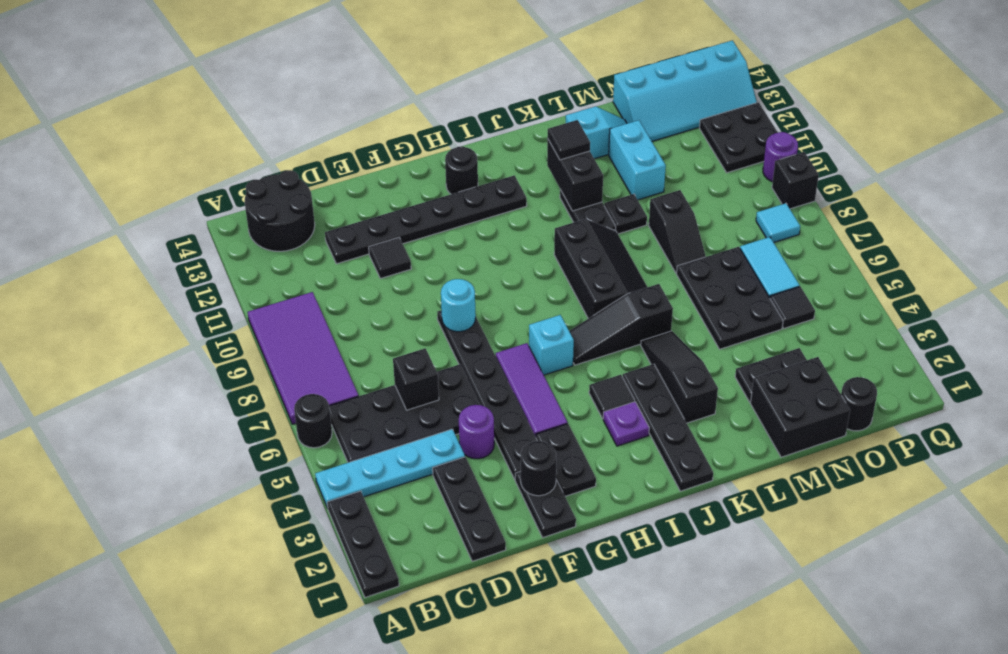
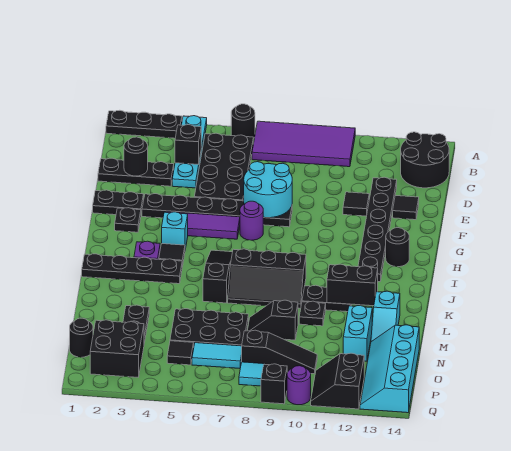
black 1x1 brick [393,348,439,410] -> black 1x1 brick moved to [175,125,201,165]
purple 1x1 round brick [459,405,494,459] -> purple 1x1 round brick moved to [240,201,264,240]
black 1x1 round brick [521,441,556,496] -> black 1x1 round brick moved to [124,137,148,176]
cyan 1x1 round brick [441,279,476,332] -> cyan 2x2 round brick [244,162,292,218]
black 1x2 plate [536,423,596,496] -> black 1x1 plate [115,208,141,232]
cyan 1x1 brick [529,315,574,375] -> cyan 1x1 brick moved to [162,212,188,250]
black 1x3 slope [641,331,718,423] -> black 1x3 slope moved to [242,330,317,374]
black 1x1 tile [548,120,590,160] -> black 1x1 tile moved to [393,195,419,220]
black 2x2 brick [750,357,850,457] -> black 2x2 brick moved to [90,320,144,377]
cyan 1x2 brick [609,120,666,200] -> cyan 1x2 brick turned to [343,306,372,361]
black 2x2 plate [700,102,778,173] -> black 2x2 slope [311,353,364,409]

